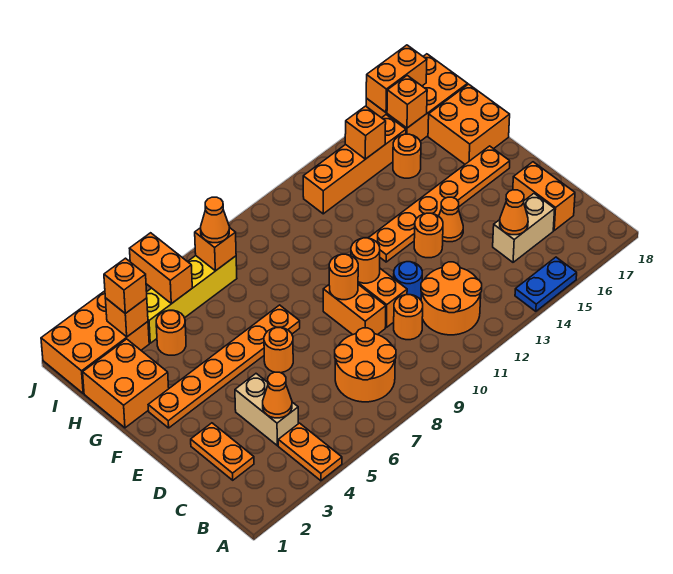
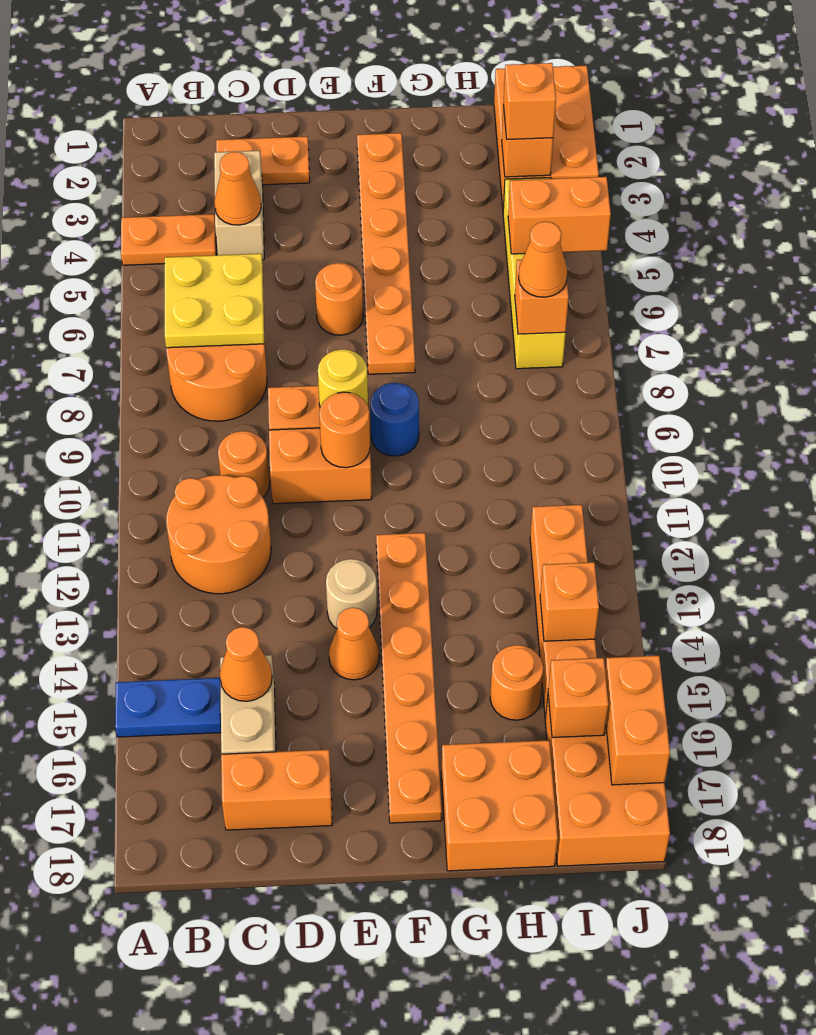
blue 1x2 plate [515,257,577,311] -> blue 1x2 plate turned to [115,678,221,737]
none -> yellow 2x2 plate [165,254,264,348]
tan 1x2 brick [235,374,298,446] -> tan 1x2 brick turned to [214,151,264,260]
blue 1x1 round brick [394,262,422,300] -> blue 1x1 round brick moved to [371,383,419,456]
orange 1x1 round brick [329,254,358,300] -> yellow 1x1 round brick [318,349,368,407]
orange 1x1 round brick [414,213,443,258] -> tan 1x1 round brick [326,559,377,629]
orange 2x2 brick [83,339,169,428] -> none
orange 1x1 round brick [156,310,186,355] -> none

